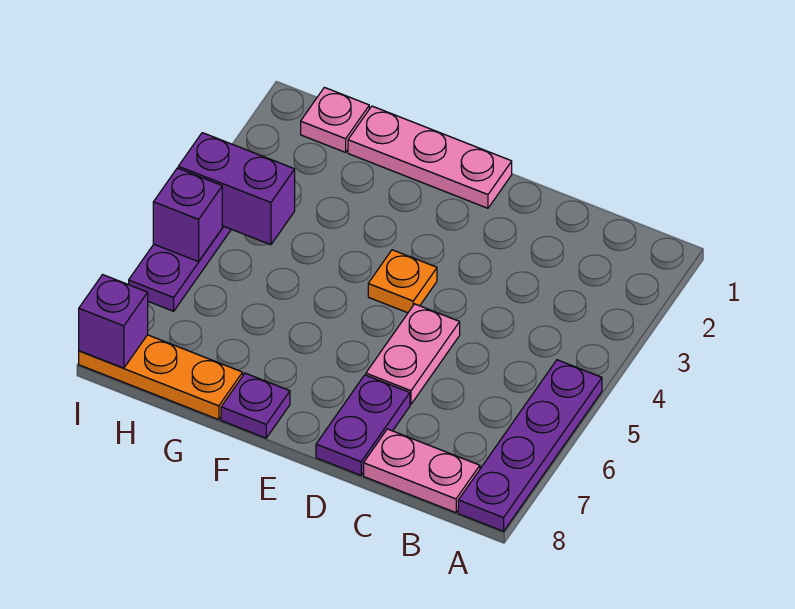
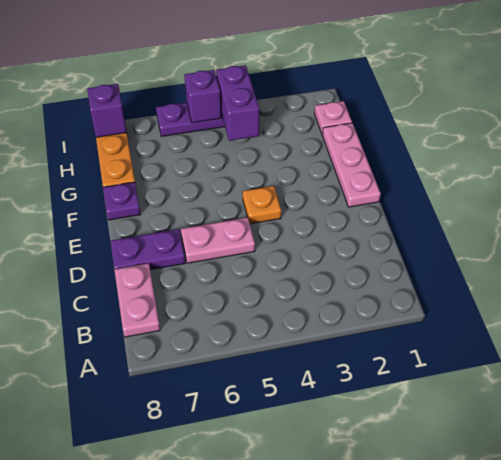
purple 1x4 plate [458,360,602,531] -> none

